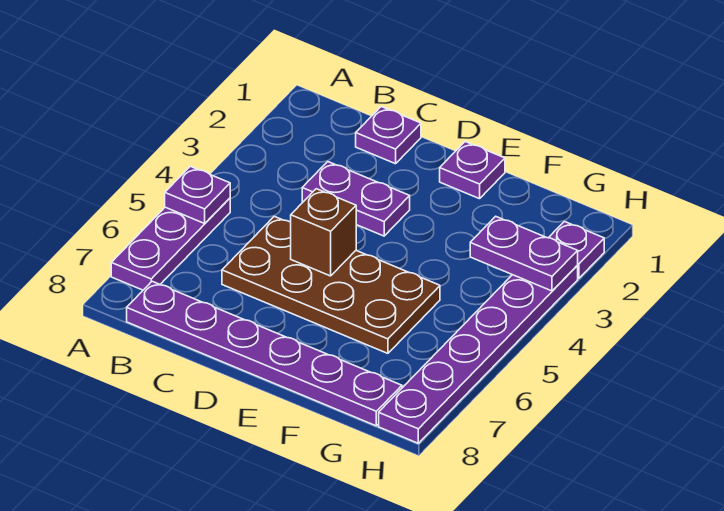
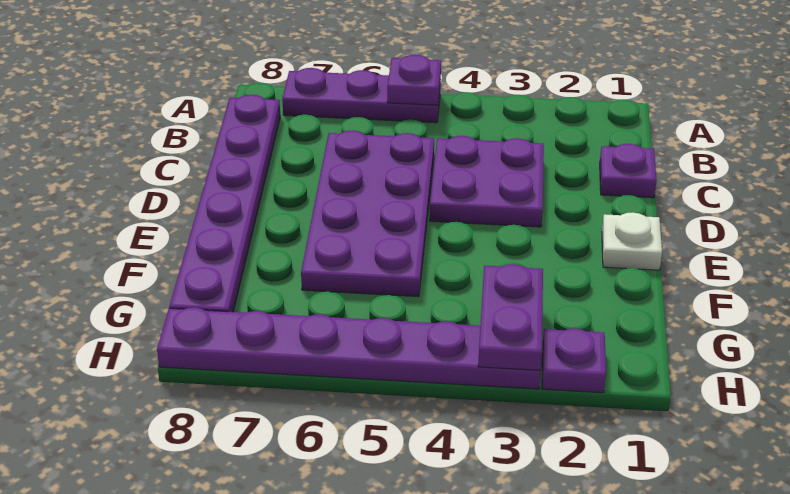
purple 1x2 plate [302,162,410,236] -> purple 2x2 plate [430,136,544,227]
brown 2x4 plate [222,216,440,353] -> purple 2x4 plate [301,131,434,297]
brown 1x1 brick [291,189,356,276] -> none
purple 1x1 plate [440,142,505,199] -> white 1x1 plate [602,213,662,270]

